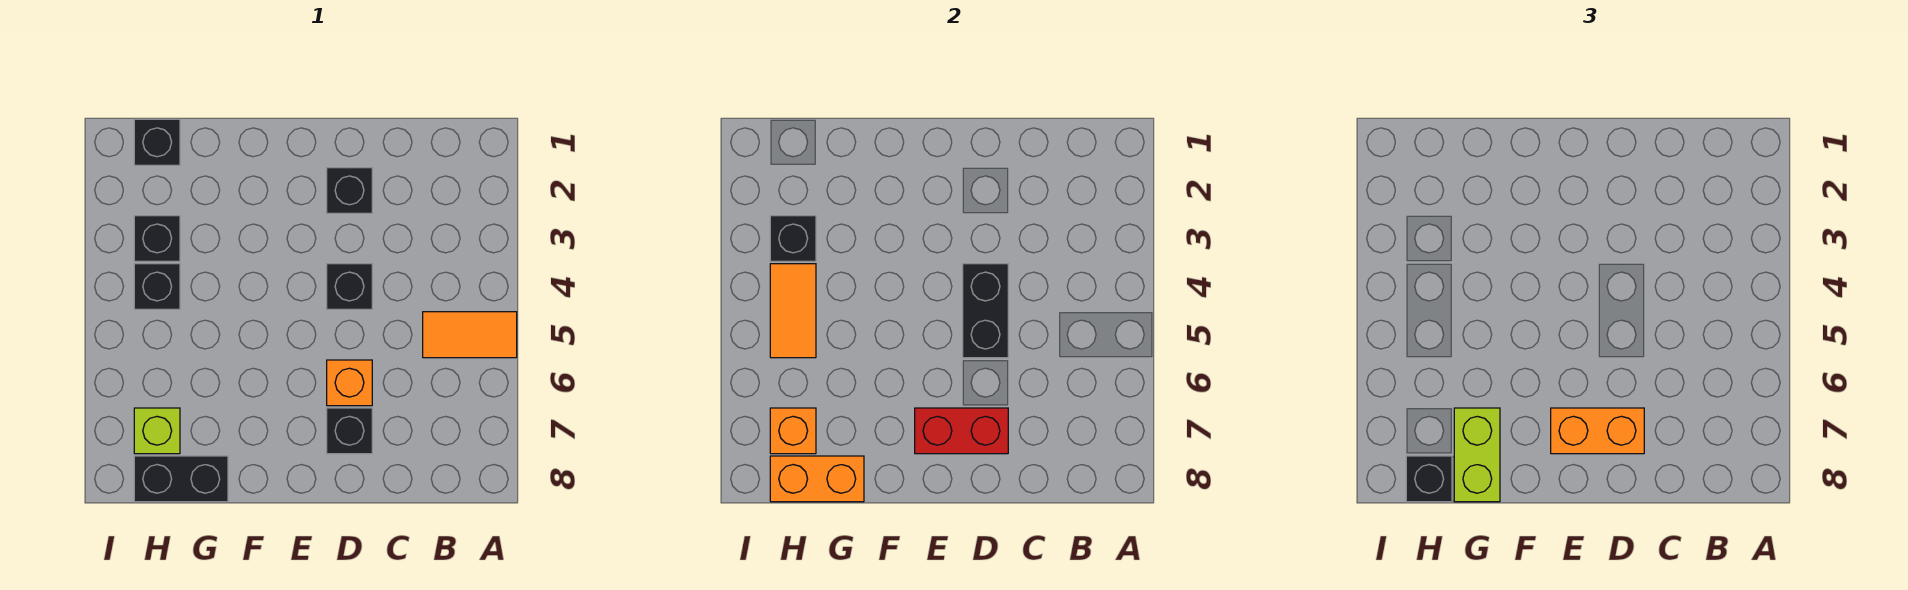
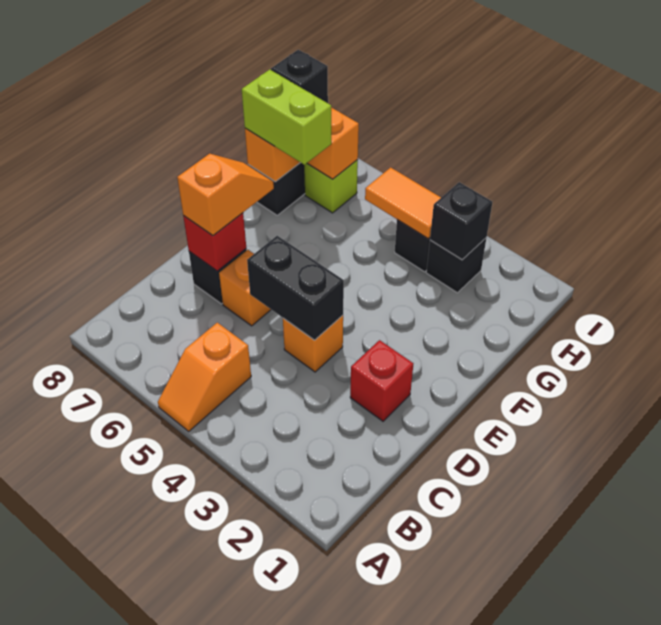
orange 1x2 tile [423,312,517,358] -> orange 1x2 slope [158,323,251,431]
black 1x1 brick [327,168,372,213] -> red 1x1 brick [350,340,413,421]
black 1x1 brick [327,264,372,309] -> orange 1x1 brick [283,315,343,372]
red 1x2 brick [915,408,1008,454] -> red 1x1 brick [183,213,246,271]
orange 1x2 brick [1551,408,1644,454] -> orange 1x2 slope [177,154,274,236]
black 1x1 brick [134,119,180,165] -> none

